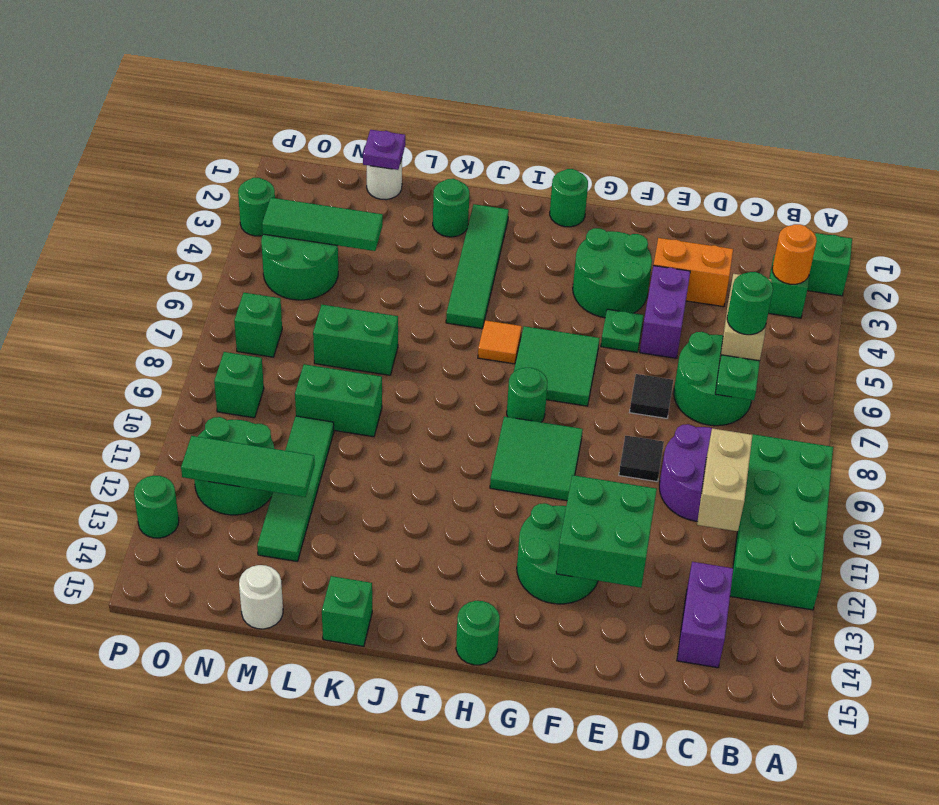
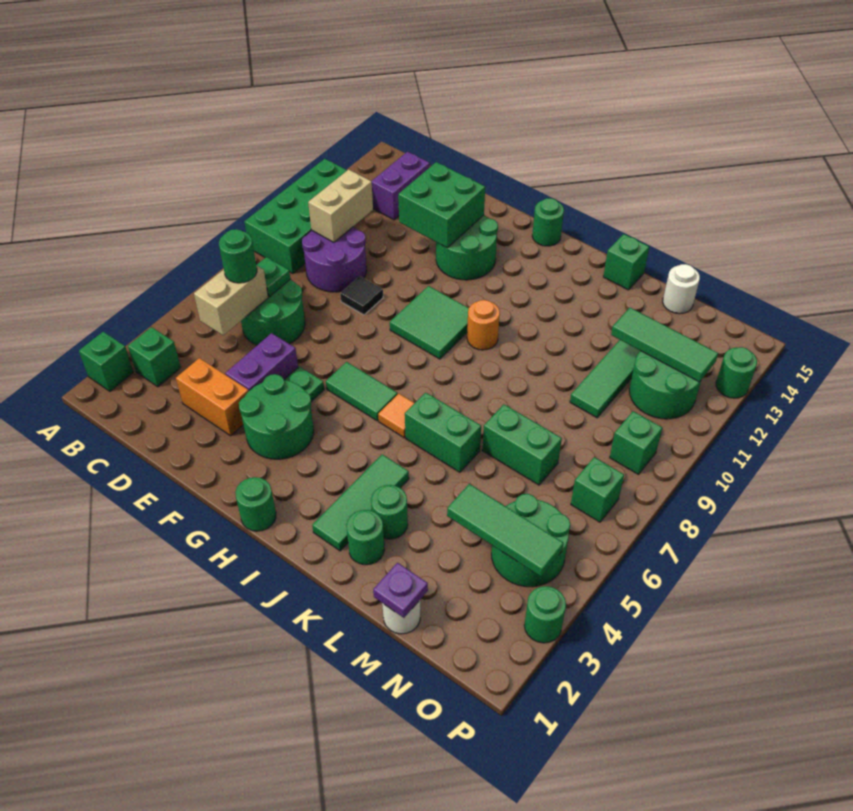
orange 1x1 round brick [772,224,817,284] -> orange 1x1 round brick moved to [467,300,500,350]
black 1x1 tile [630,374,673,418] -> none
green 2x2 tile [514,326,600,406] -> green 1x2 tile [326,362,398,421]
green 1x1 round brick [507,368,547,422] -> green 1x1 round brick moved to [371,485,408,539]
green 1x4 tile [446,204,509,329] -> green 1x3 tile [312,454,409,551]
green 1x2 brick [295,364,382,437] -> green 1x2 brick moved to [405,392,481,472]

